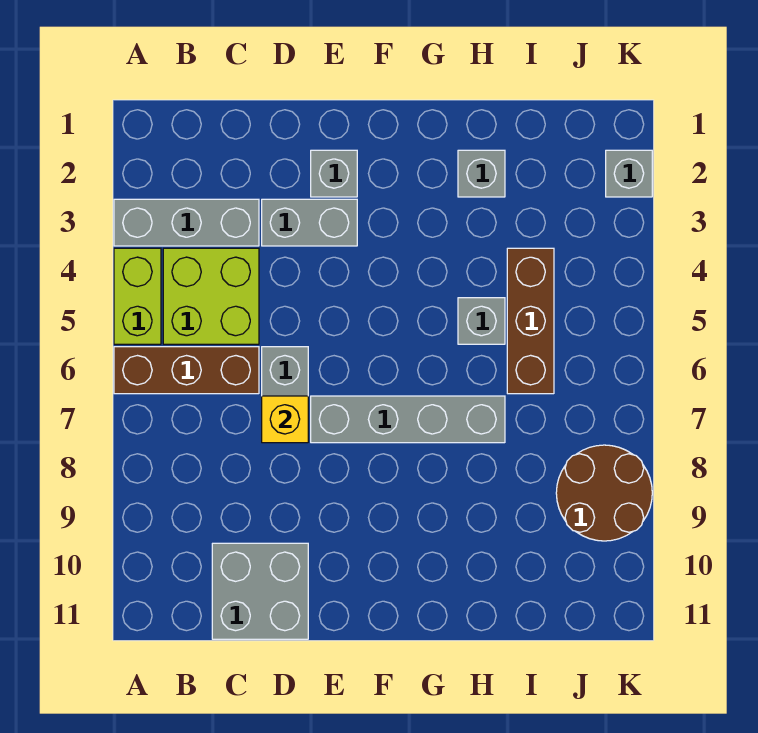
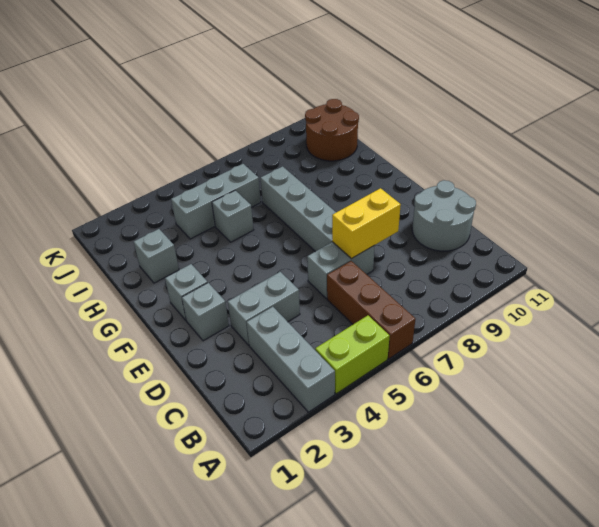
lime 2x2 brick [163,248,259,344] -> none
grey 2x2 brick [212,543,308,639] -> grey 2x2 round brick [412,180,476,251]
grey 1x2 brick [262,199,357,246] -> grey 1x2 brick turned to [228,272,300,345]
yellow 1x1 brick [262,396,308,443] -> yellow 1x2 brick [332,188,401,259]
brown 1x3 brick [507,248,554,394] -> grey 1x3 brick [171,164,261,239]
brown 2x2 round brick [556,445,652,541] -> brown 2x2 round brick moved to [305,99,359,161]
grey 1x1 brick [606,150,652,197] -> grey 1x1 brick moved to [165,264,208,320]

